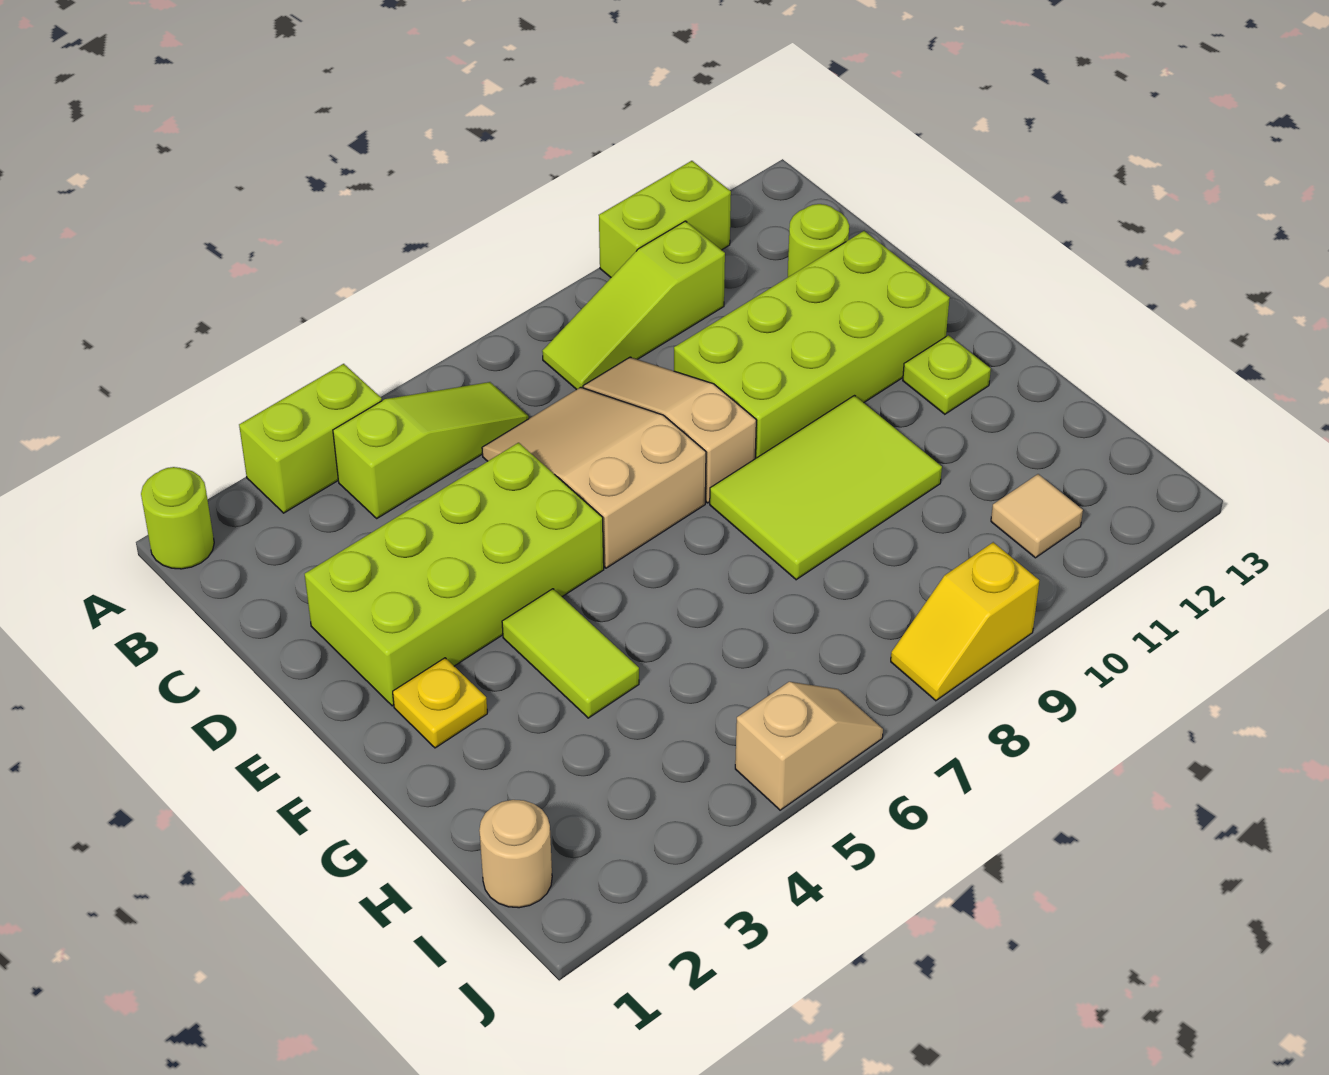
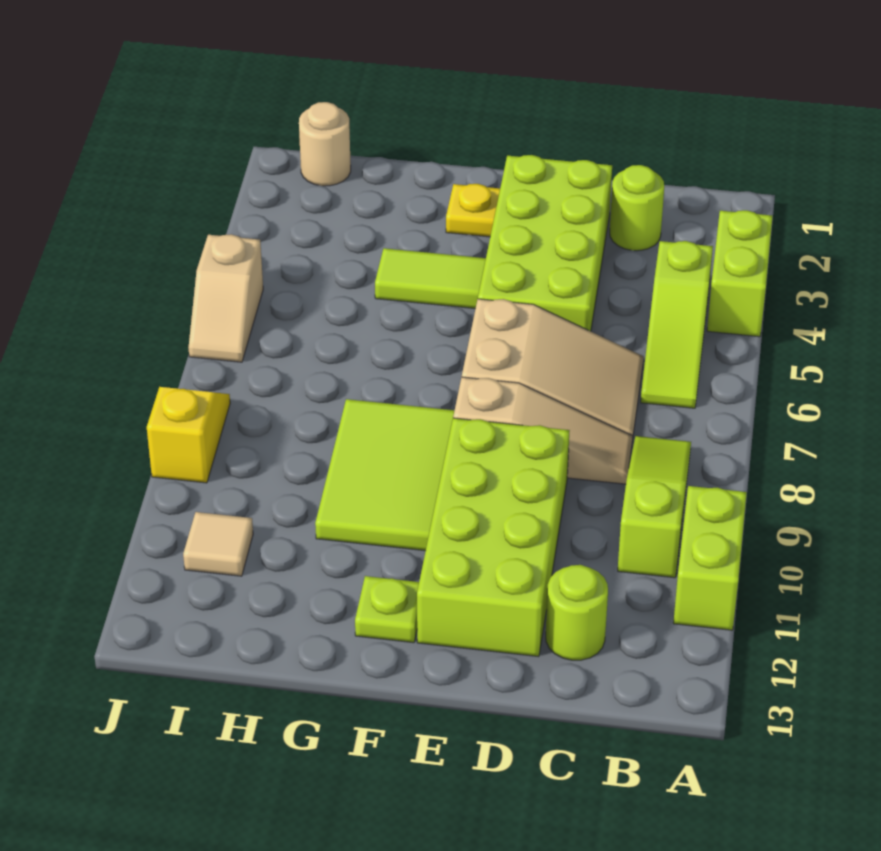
lime 1x1 round brick [141,467,214,569] -> lime 1x1 round brick moved to [610,165,664,251]

